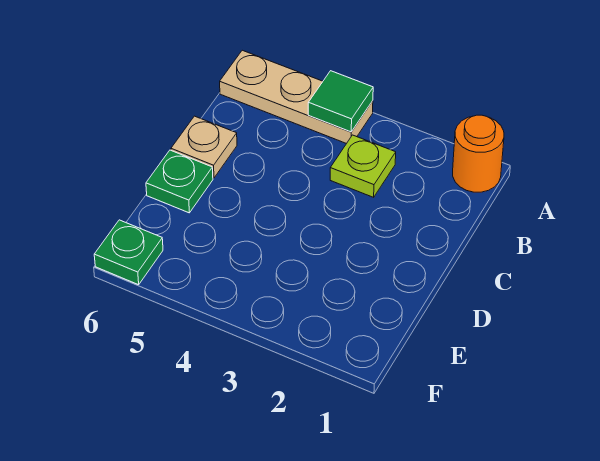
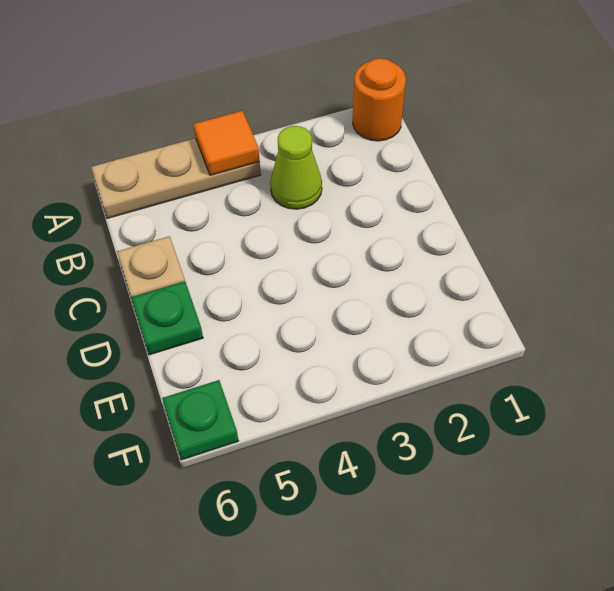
green 1x1 tile [308,71,373,132] -> orange 1x1 tile [193,111,260,175]
lime 1x1 plate [330,135,396,197] -> lime 1x1 cone [270,126,322,209]

